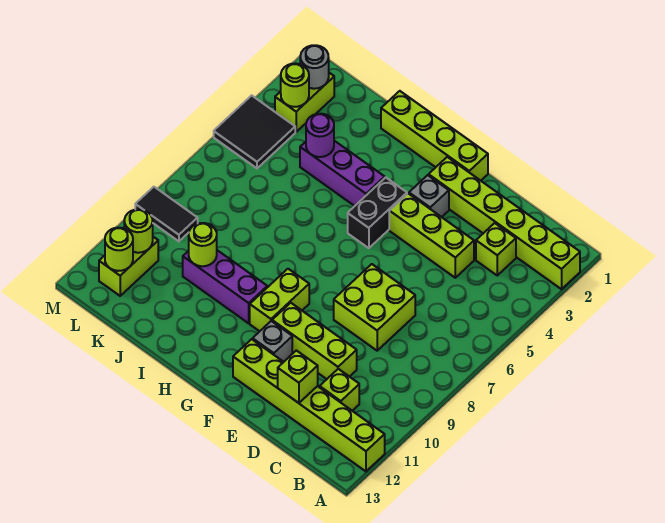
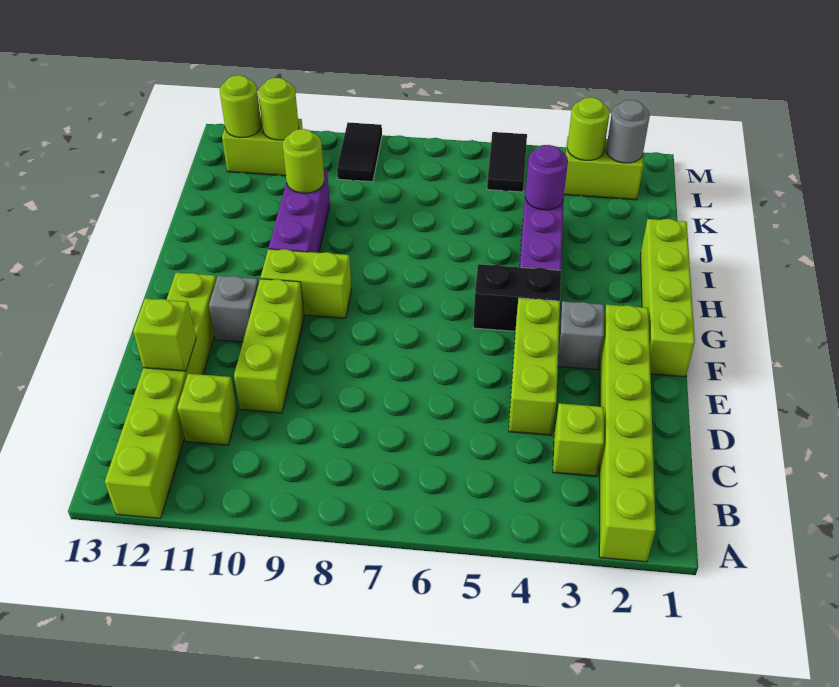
lime 2x2 brick [334,264,415,351] -> none
black 2x2 tile [214,95,295,168] -> black 1x2 tile [487,132,527,192]

